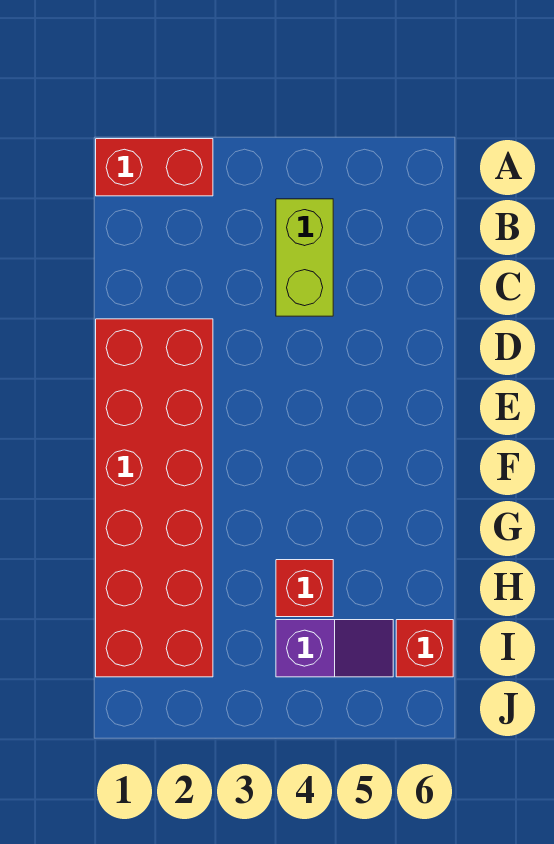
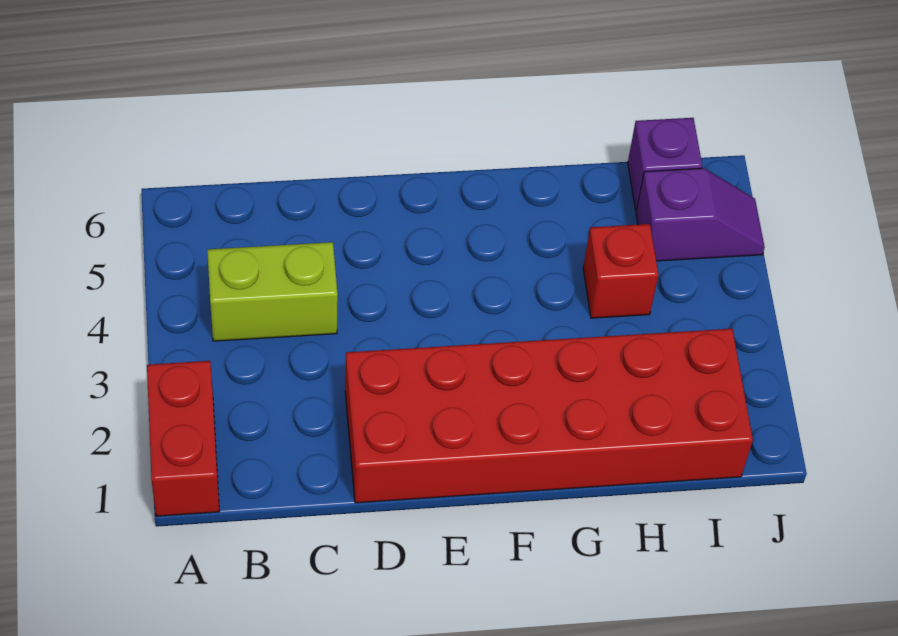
purple 1x2 slope [276,620,393,677] -> purple 1x2 slope turned to [636,168,765,261]
red 1x1 brick [396,620,453,677] -> purple 1x1 brick [628,118,702,210]

